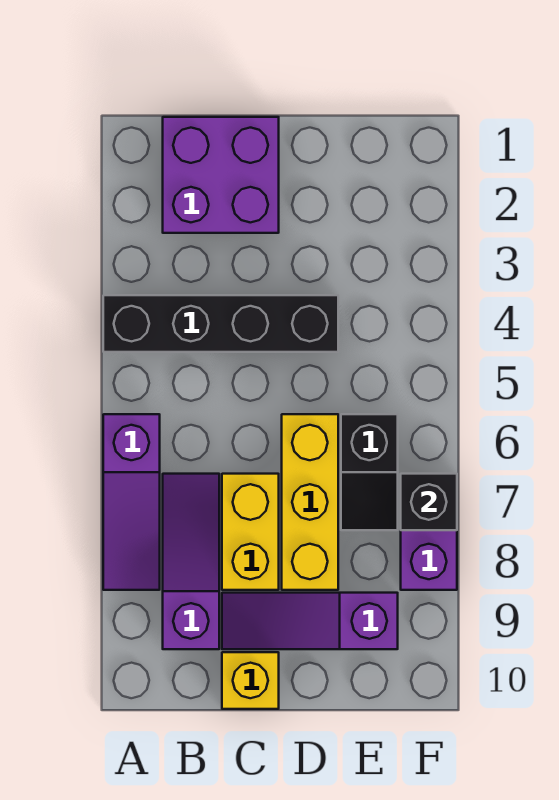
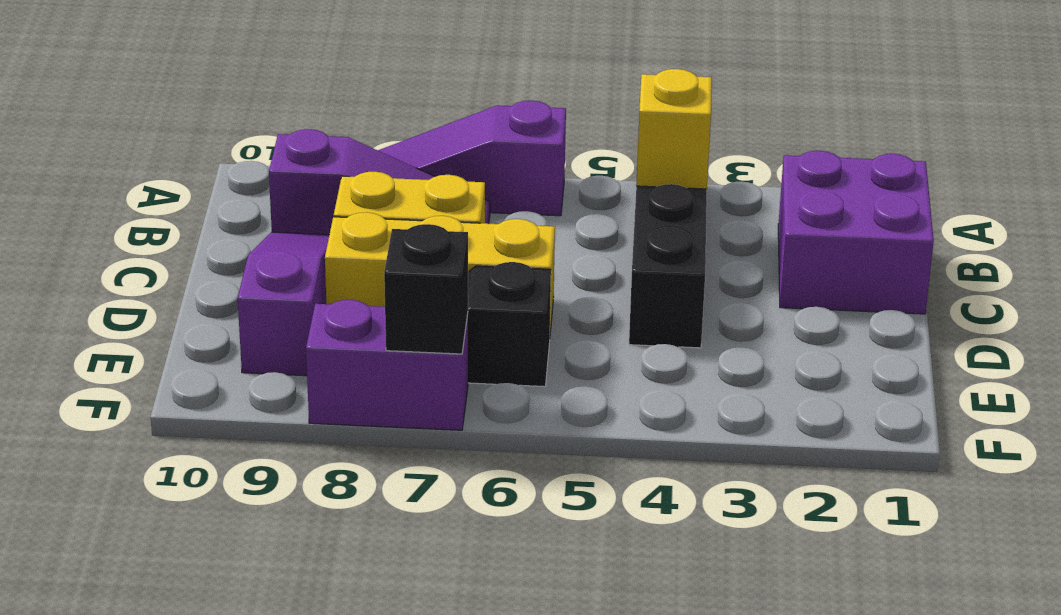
yellow 1x1 brick [222,652,279,709] -> yellow 1x1 brick moved to [636,69,712,189]

